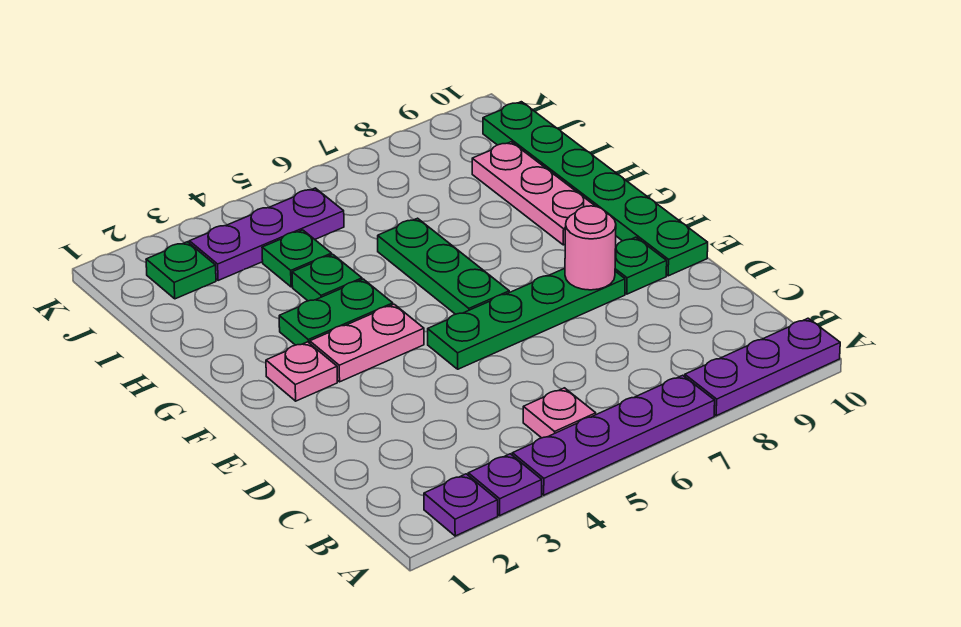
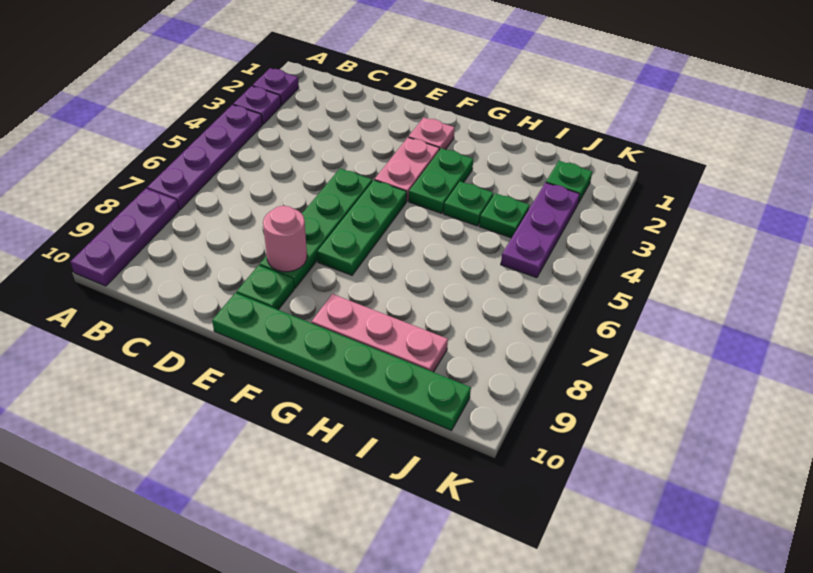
pink 1x1 plate [523,388,596,438] -> none
green 1x3 plate [378,218,509,314] -> green 1x3 plate turned to [317,180,407,275]

